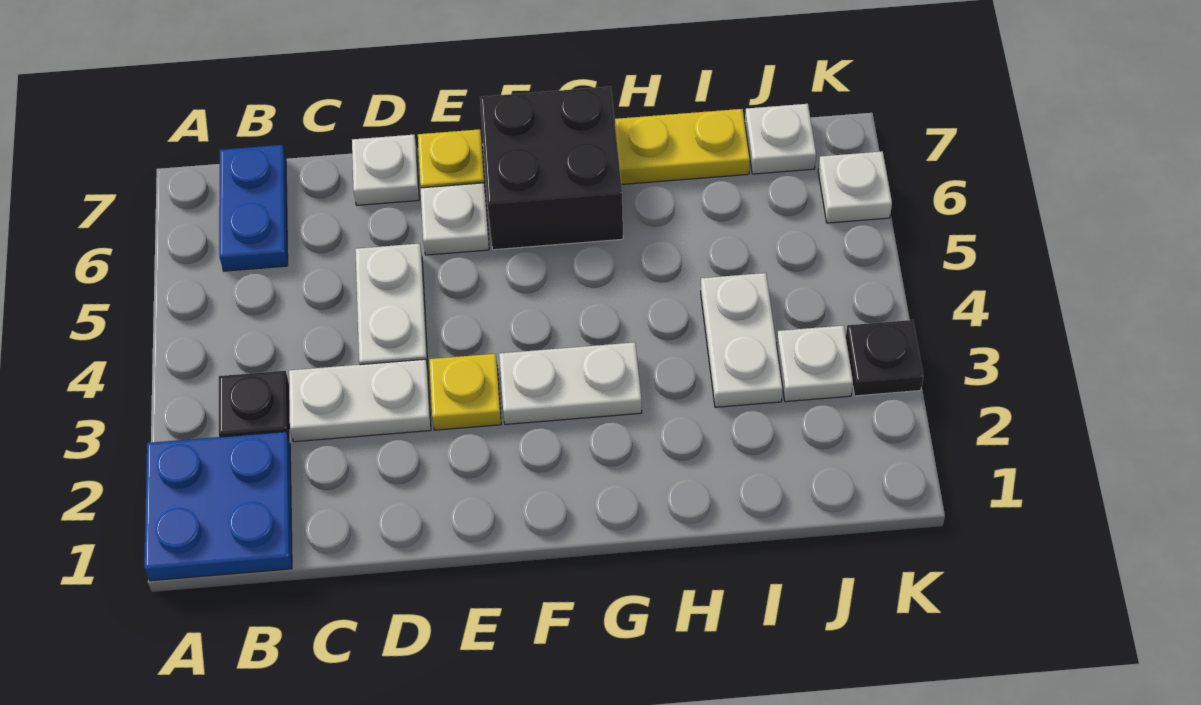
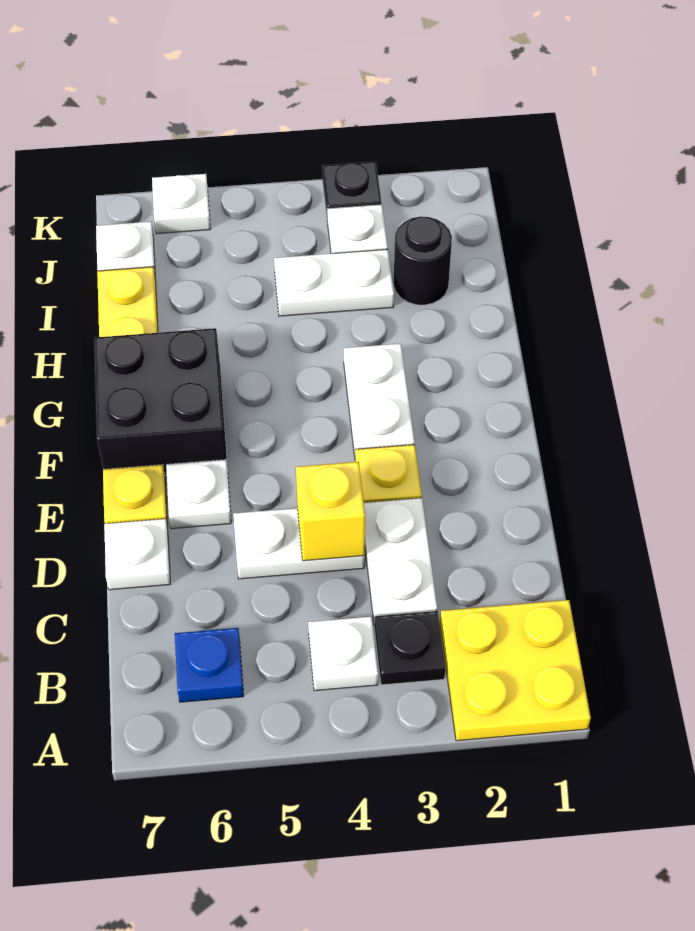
blue 2x2 plate [144,432,292,581] -> yellow 2x2 plate [440,600,591,741]
none -> white 1x1 plate [308,617,378,691]
blue 1x2 plate [219,145,288,271] -> blue 1x1 plate [175,628,244,702]
none -> yellow 1x1 brick [296,462,365,561]
none -> black 1x1 round brick [393,217,452,305]

